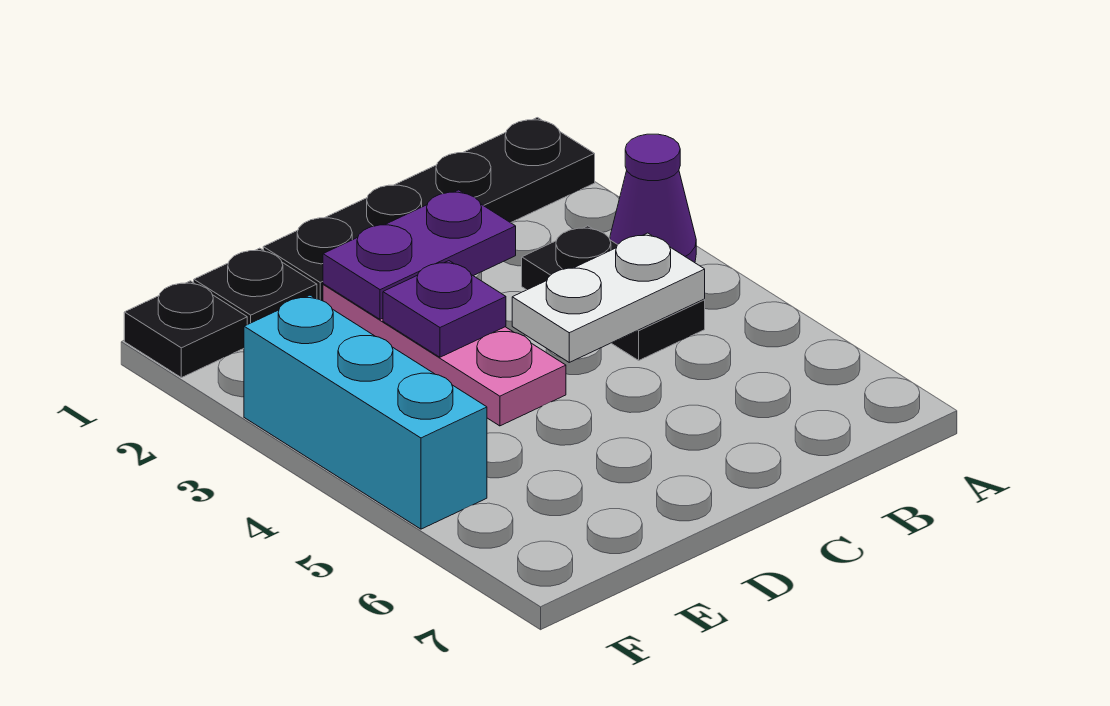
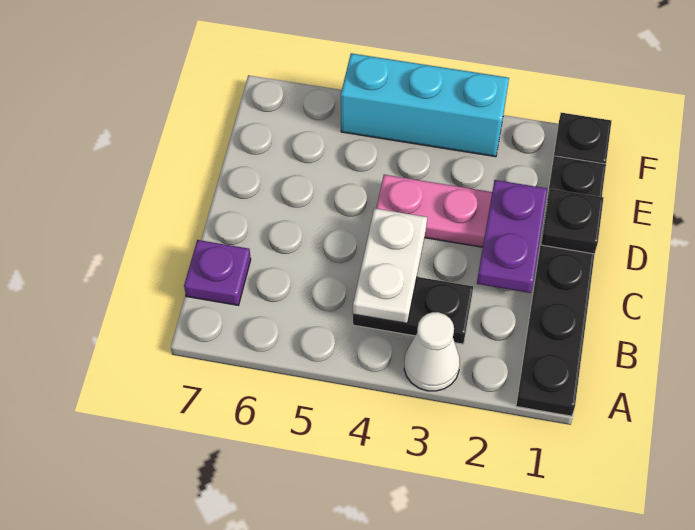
purple 1x1 cone [610,134,696,263] -> white 1x1 cone [404,312,460,391]
none -> black 1x1 plate [541,189,603,254]
purple 1x1 plate [383,261,506,357] -> purple 1x1 plate moved to [184,240,251,305]

